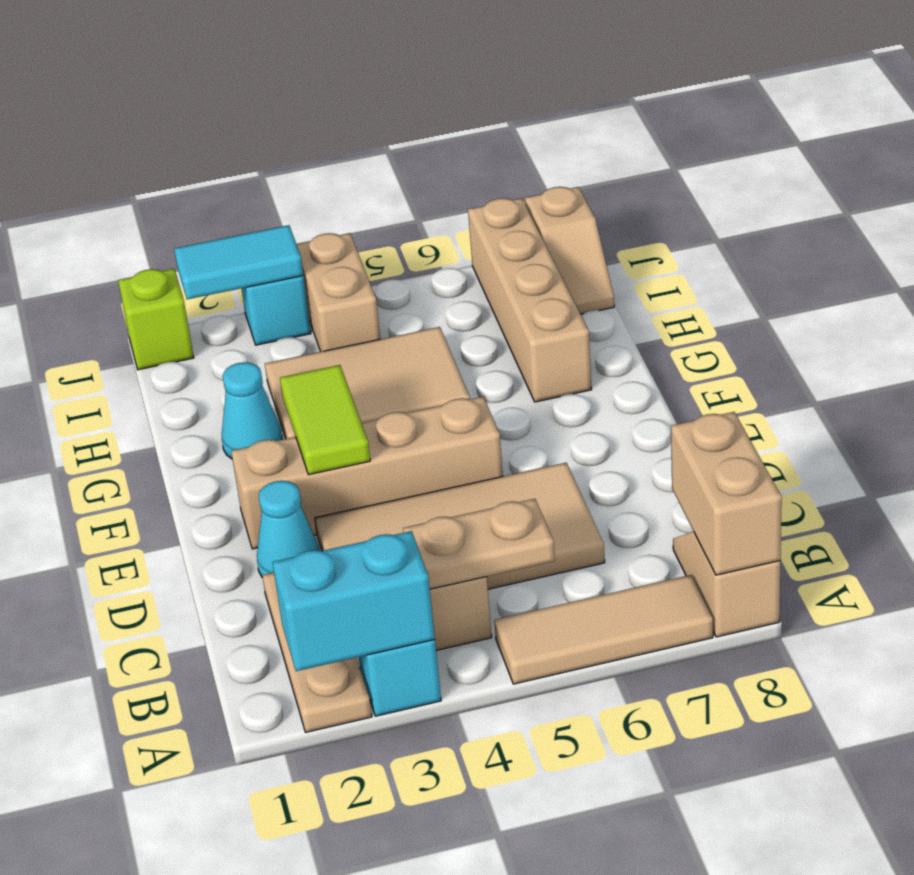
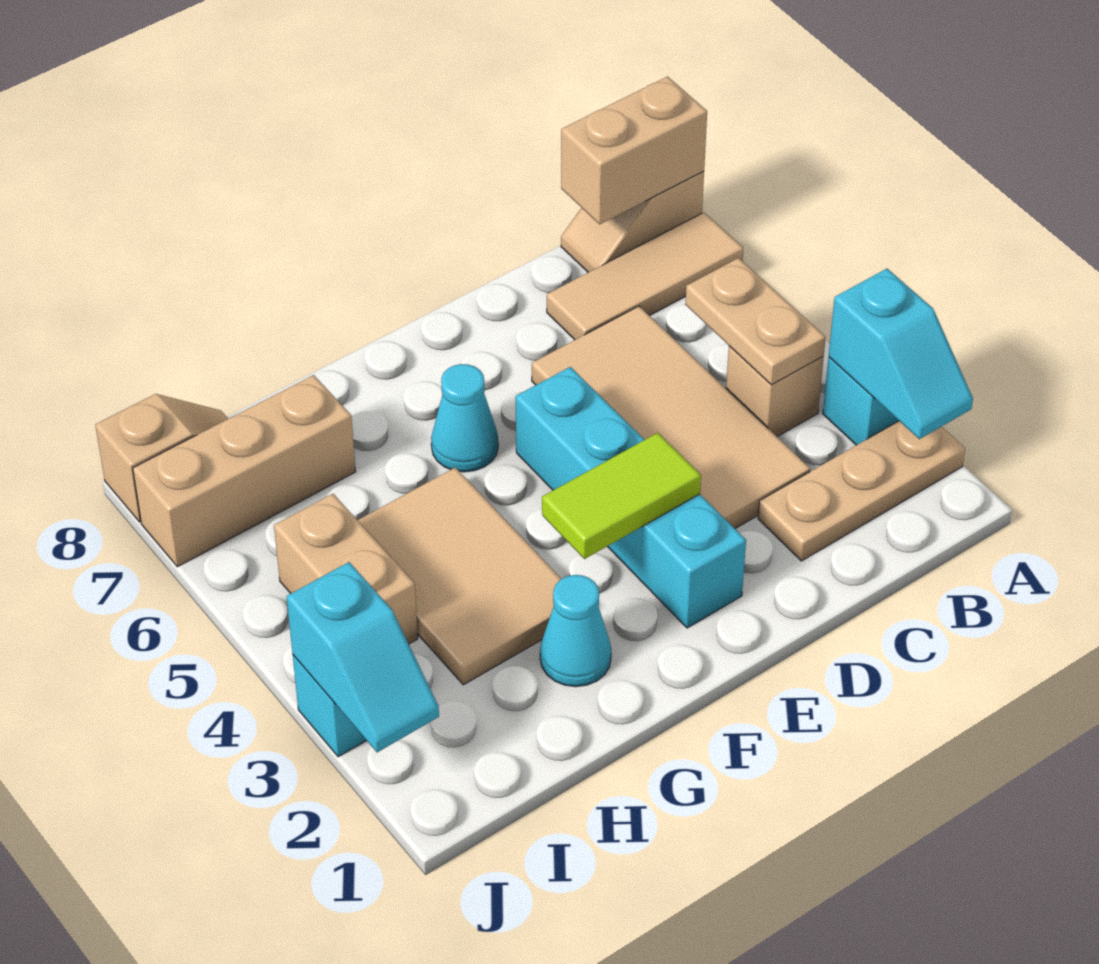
cyan 1x2 brick [272,531,435,671] -> cyan 1x2 slope [829,269,973,439]
tan 1x3 tile [494,575,713,684] -> tan 1x3 tile turned to [547,213,743,340]
cyan 1x1 cone [257,481,320,578] -> cyan 1x1 cone moved to [431,364,498,472]
tan 1x4 brick [231,397,503,549] -> cyan 1x4 brick [516,367,746,628]
tan 1x4 brick [468,198,592,402] -> tan 1x3 brick [133,375,356,567]
tan 1x2 brick [296,233,381,352] -> tan 1x2 brick turned to [274,494,418,644]
lime 1x1 brick [118,269,194,370] -> none
cyan 1x2 tile [174,225,303,299] -> cyan 1x2 slope [287,562,439,752]

